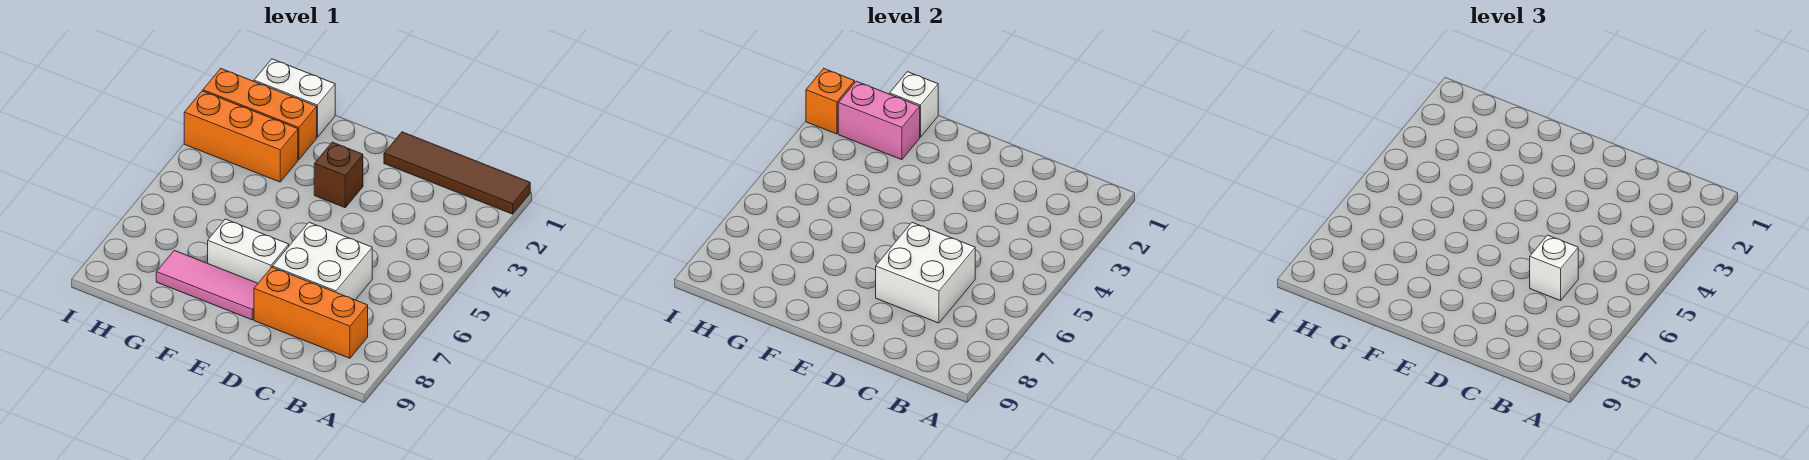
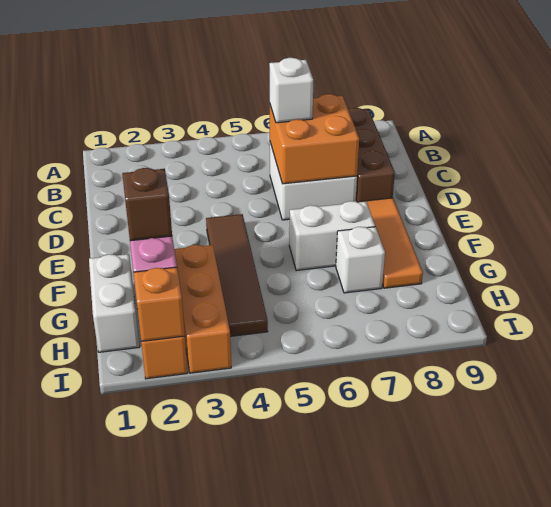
brown 1x4 tile [384,132,530,214] -> brown 1x4 tile moved to [206,214,268,336]
orange 1x3 brick [254,267,368,358] -> brown 1x3 brick [348,108,395,202]
white 2x2 brick [876,222,975,323] -> orange 2x2 brick [270,94,359,184]
brown 1x1 brick [314,142,363,208] -> brown 1x1 brick moved to [122,168,172,241]
white 1x2 brick [208,219,289,283] -> white 1x2 brick turned to [289,201,375,271]
pink 1x3 tile [156,250,258,320] -> orange 1x3 tile [359,198,423,288]
white 1x1 brick [890,72,938,137] -> white 1x1 brick moved to [336,227,385,293]

